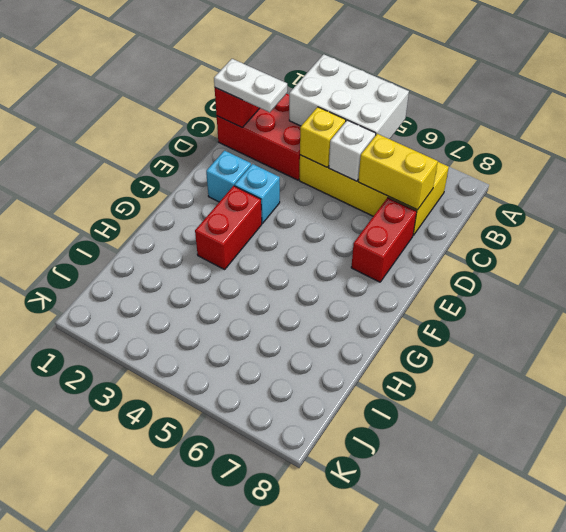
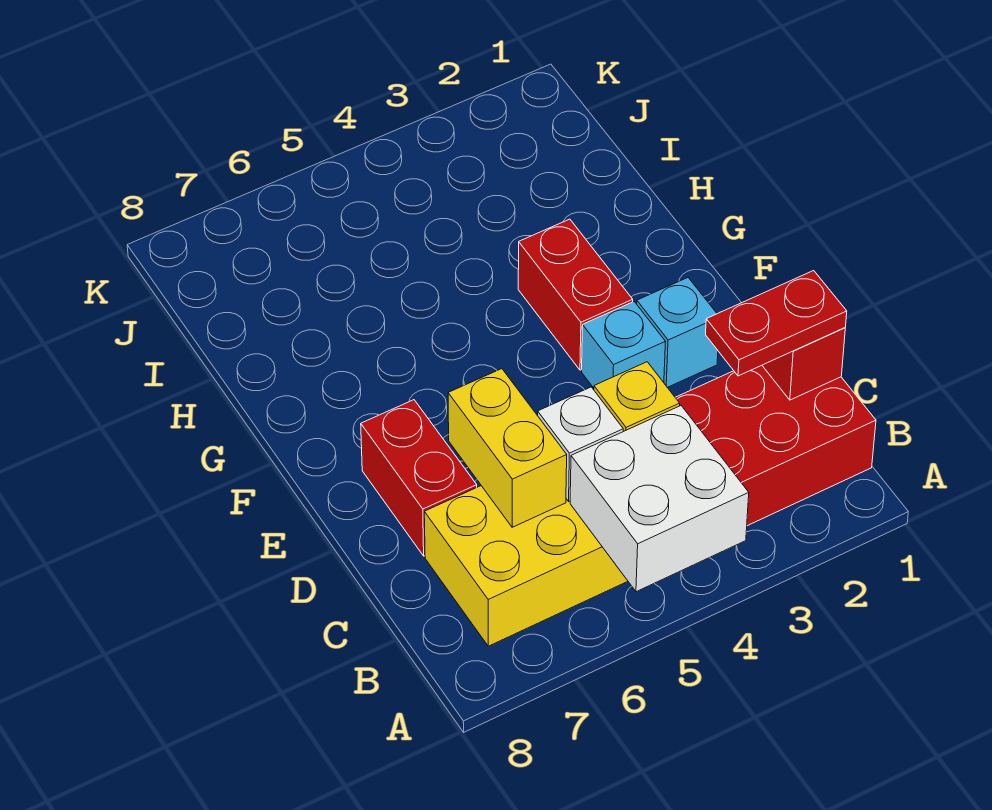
white 2x3 brick [289,54,409,139] -> white 2x2 brick [570,406,749,592]
white 1x2 plate [214,59,287,112] -> red 1x2 plate [706,271,847,376]
yellow 1x2 brick [358,134,438,210] -> yellow 1x2 brick turned to [448,369,567,527]

